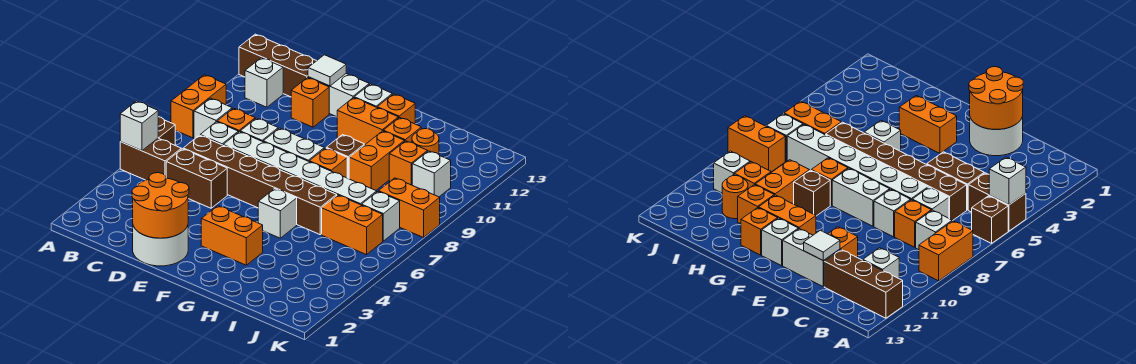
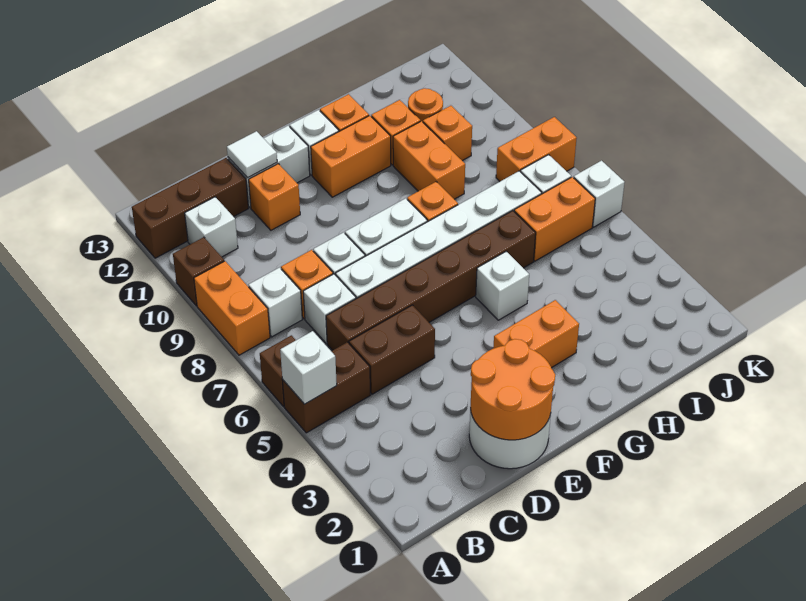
brown 1x1 brick [327,135,364,179] -> brown 1x1 brick moved to [173,237,224,306]
white 1x1 brick [412,151,451,197] -> white 1x1 brick moved to [574,161,625,227]

